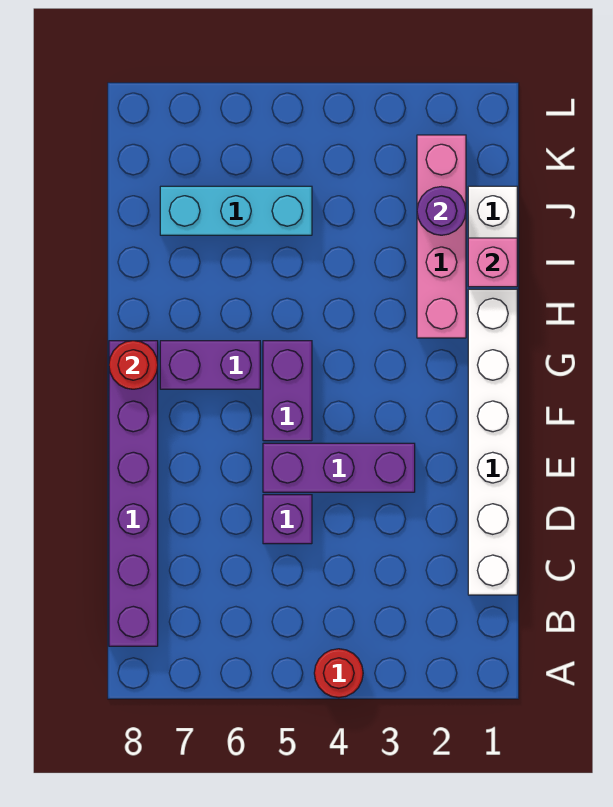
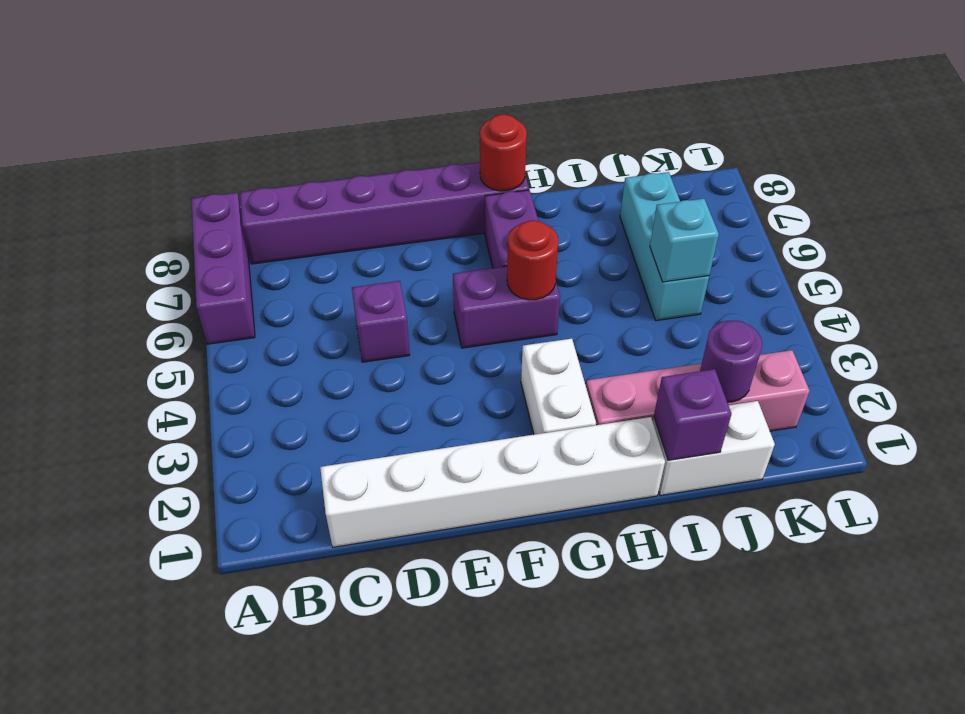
red 1x1 round brick [314,649,363,698] -> red 1x1 round brick moved to [507,220,558,300]
purple 1x3 brick [263,443,415,492] -> purple 1x3 brick moved to [191,193,255,344]
none -> white 1x2 brick [521,339,596,435]
pink 1x1 brick [468,238,517,287] -> purple 1x1 brick [654,369,731,460]
none -> cyan 1x1 brick [650,199,719,282]

